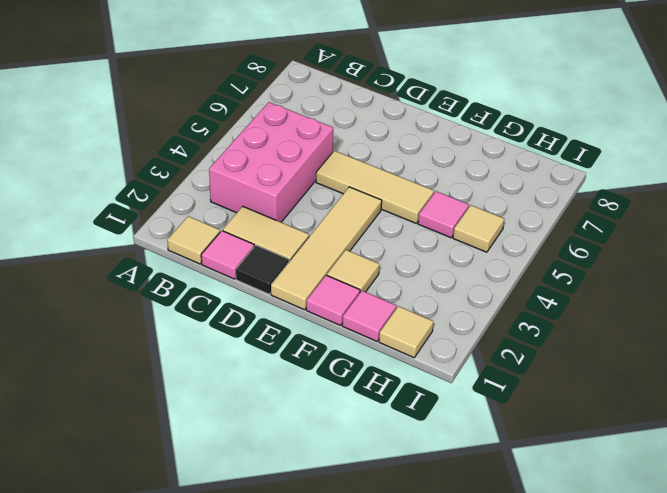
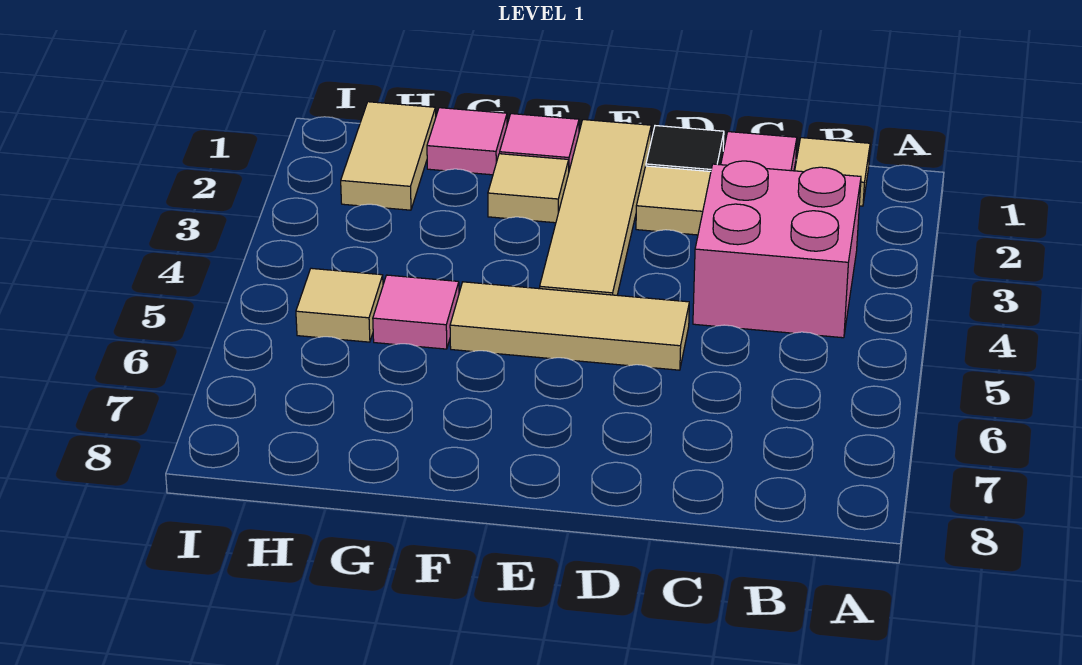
pink 2x3 brick [209,102,333,222] -> pink 2x2 brick [693,161,861,338]
tan 1x1 tile [379,306,433,358] -> tan 1x2 tile [341,102,436,210]

